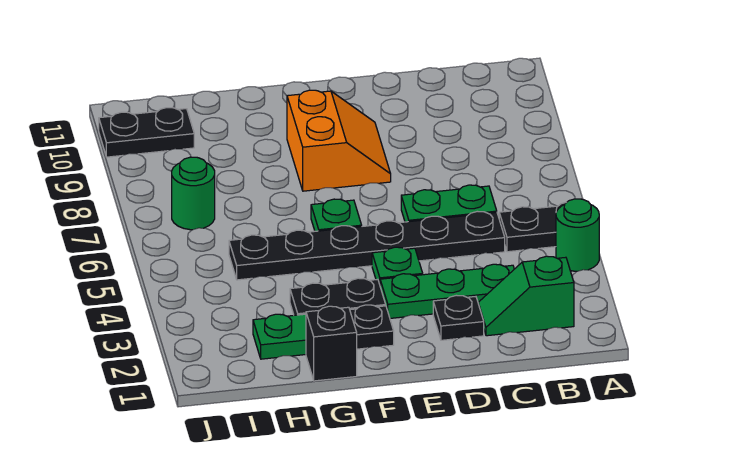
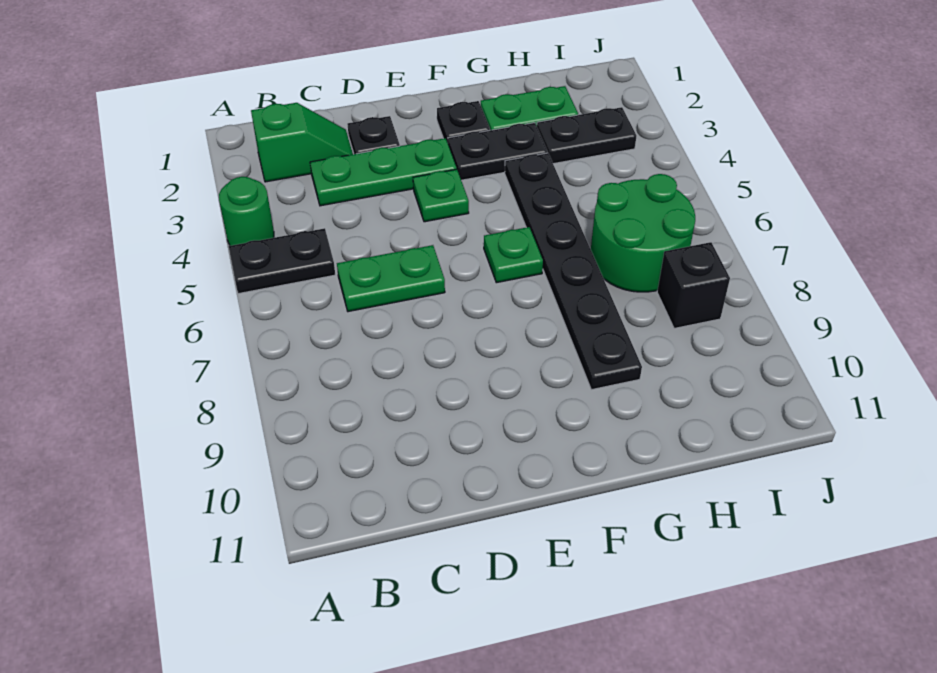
black 1x6 plate [229,211,505,280] -> black 1x6 plate turned to [505,153,642,390]
orange 2x2 slope [287,90,391,191] -> none
black 1x1 brick [306,306,357,381] -> black 1x1 brick moved to [657,242,730,328]
green 1x1 round brick [172,157,215,230] -> green 2x2 round brick [591,174,695,292]
black 1x2 plate [99,108,194,157] -> black 1x2 plate moved to [537,107,636,164]

